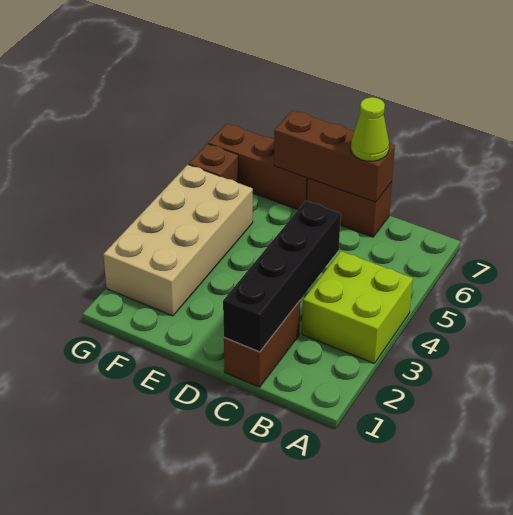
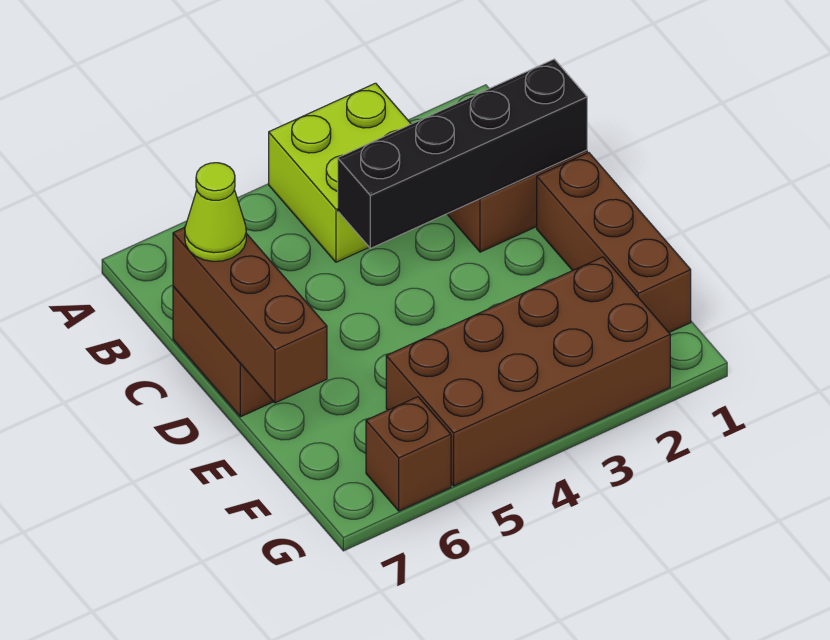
brown 1x3 brick [208,124,308,209] -> brown 1x3 brick moved to [537,153,691,332]
tan 2x4 brick [103,165,253,316] -> brown 2x4 brick [386,257,670,486]

